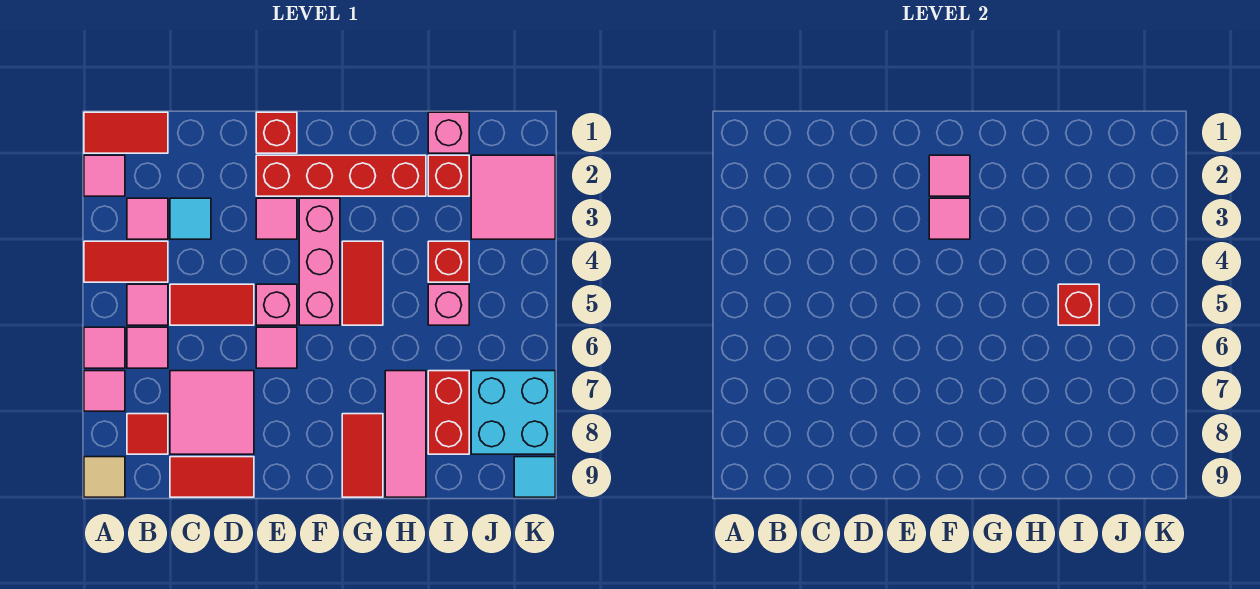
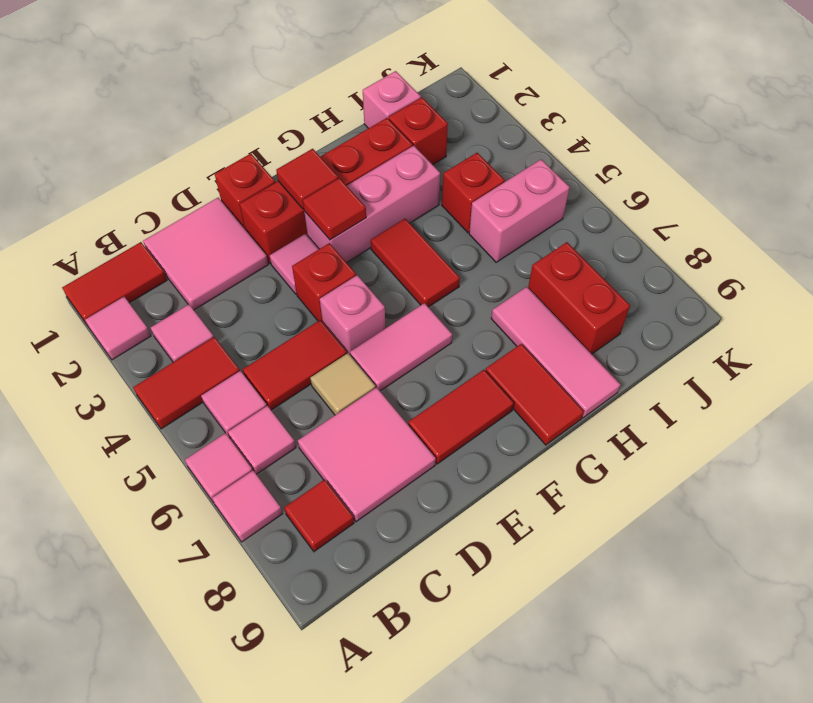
tan 1x1 tile [84,457,125,497] -> tan 1x1 tile moved to [310,353,375,415]
cyan 1x1 tile [170,198,211,239] -> none
red 1x2 tile [170,457,254,497] -> red 1x2 tile moved to [408,370,514,464]
pink 1x1 tile [256,327,297,368] -> pink 1x2 tile [350,303,452,391]
pink 1x1 tile [929,155,970,196] -> red 1x1 tile [276,149,338,209]
pink 1x3 brick [299,198,340,325] -> pink 1x3 brick turned to [304,146,440,263]
pink 1x1 tile [929,198,970,239] -> red 1x1 tile [303,178,366,240]
pink 1x1 brick [428,284,469,325] -> pink 1x2 brick [469,160,570,262]
red 1x1 brick [1058,284,1099,325] -> red 1x1 brick moved to [292,243,356,322]
pink 2x2 tile [471,155,555,239] -> pink 2x2 tile moved to [143,198,268,310]
cyan 2x2 brick [471,371,555,454] -> none
cyan 1x1 tile [514,457,555,497] -> none

